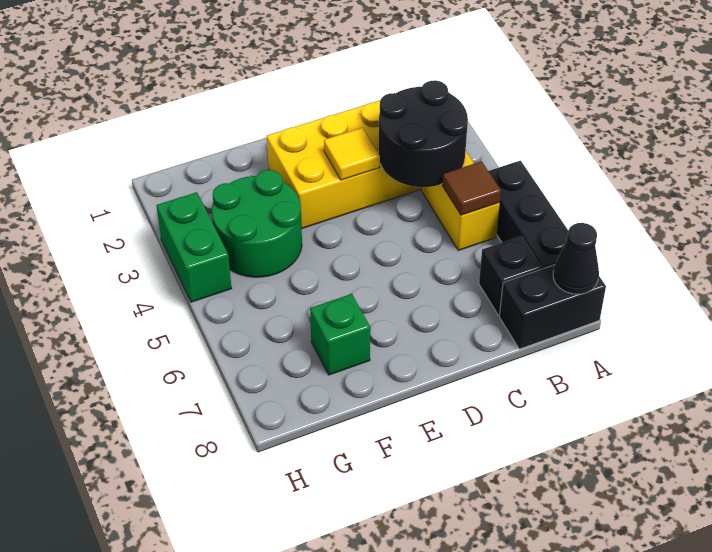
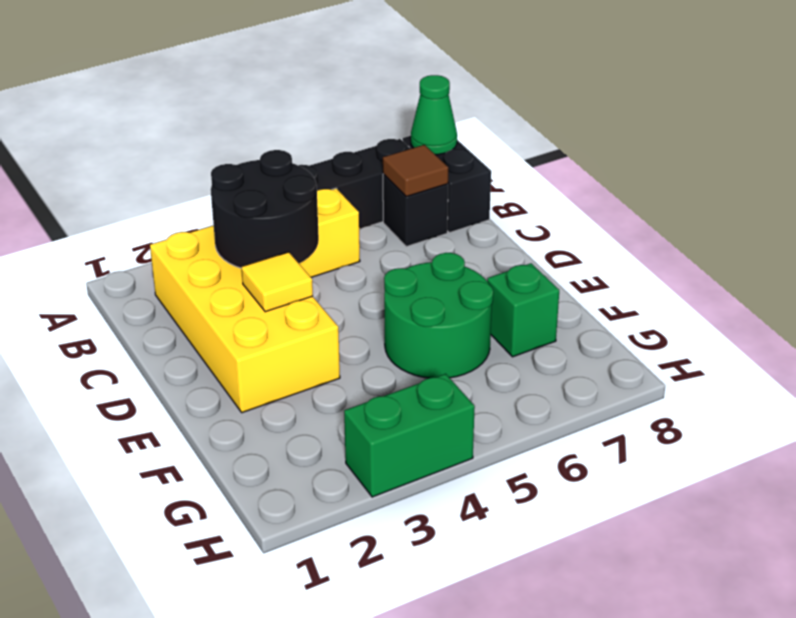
black 1x1 cone [553,223,599,294] -> green 1x1 cone [411,75,457,155]
brown 1x1 tile [442,161,501,215] -> brown 1x1 tile moved to [383,145,448,197]
green 2x2 round brick [212,170,302,277] -> green 2x2 round brick moved to [384,253,493,378]

